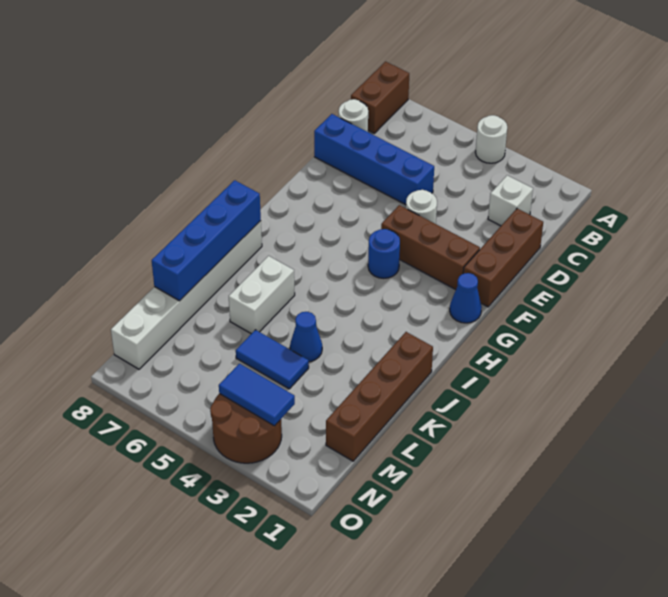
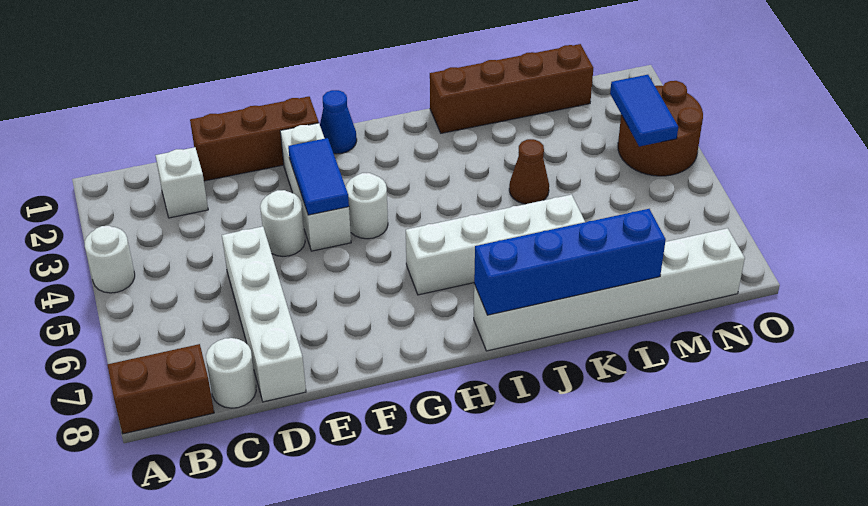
blue 1x4 brick [314,114,434,205] -> white 1x4 brick [222,227,306,402]
brown 1x3 brick [381,205,480,290] -> white 1x3 brick [280,123,351,251]
blue 1x1 round brick [368,229,400,278] -> white 1x1 round brick [346,173,388,239]
white 1x2 brick [229,256,295,334] -> white 1x4 brick [406,194,585,295]
blue 1x1 cone [290,312,322,362] -> brown 1x1 cone [509,139,549,204]
blue 1x2 tile [236,330,309,389] -> blue 1x2 tile moved to [288,138,349,215]

